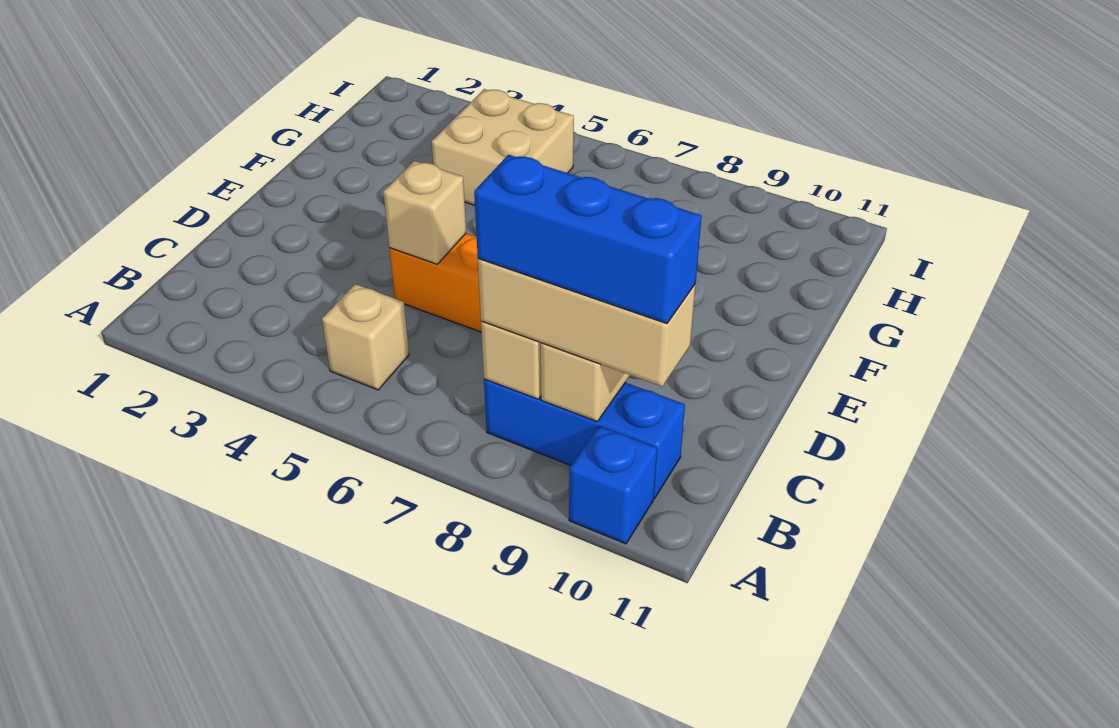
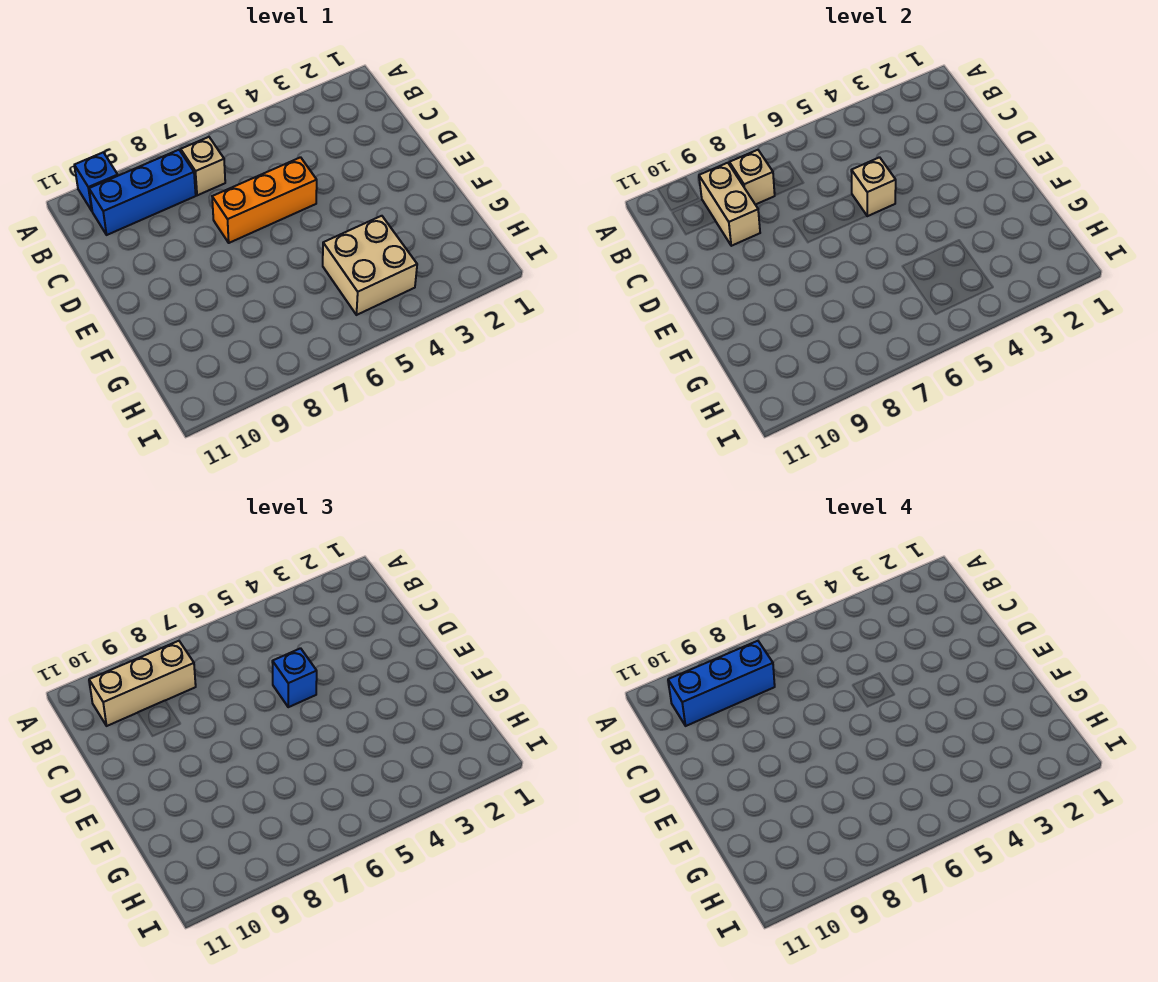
tan 1x1 brick [322,284,409,390] -> tan 1x1 brick moved to [181,137,225,195]
none -> blue 1x1 brick [272,648,317,707]

